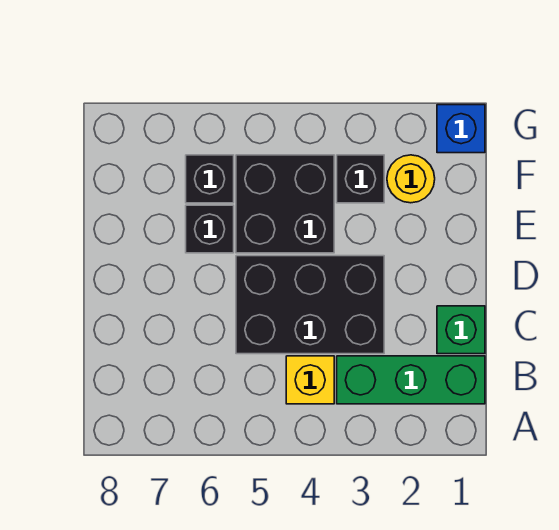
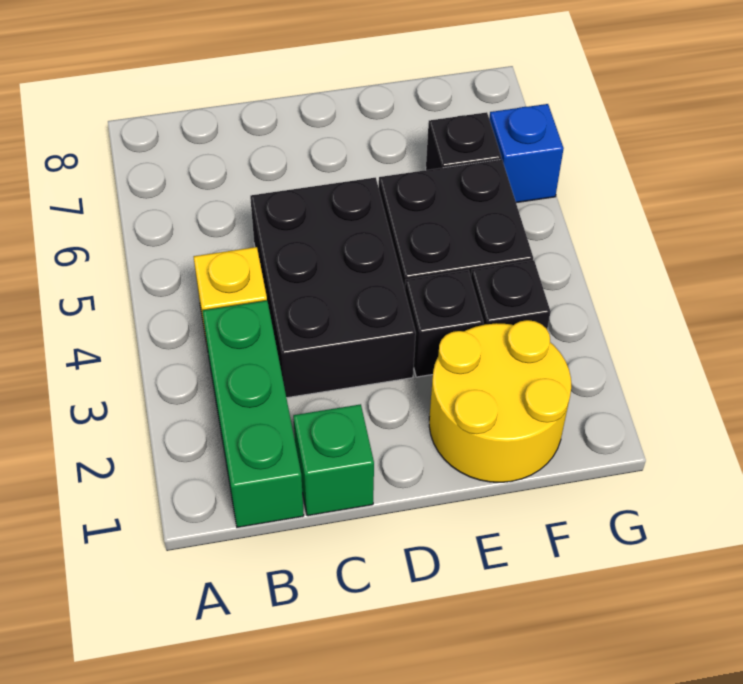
black 1x1 brick [186,205,234,253] -> black 1x1 brick moved to [405,270,483,377]
yellow 1x1 round brick [387,155,435,203] -> yellow 2x2 round brick [429,320,571,482]
blue 1x1 brick [437,105,485,153] -> blue 1x1 brick moved to [489,104,564,203]

